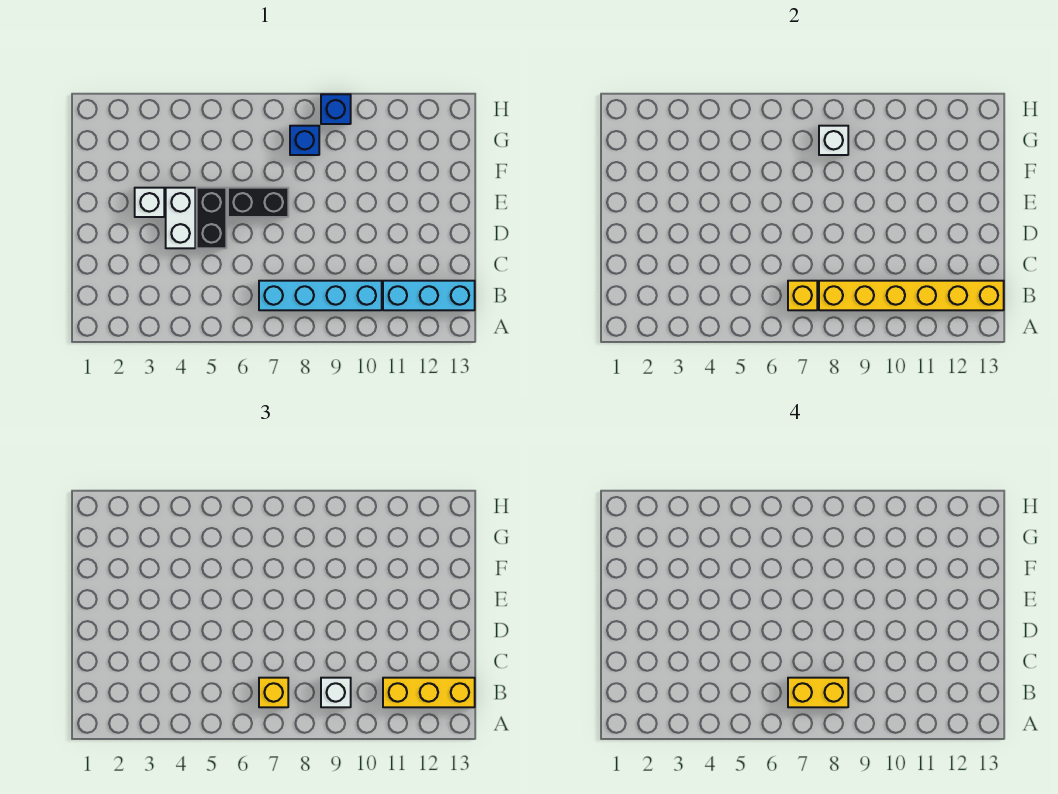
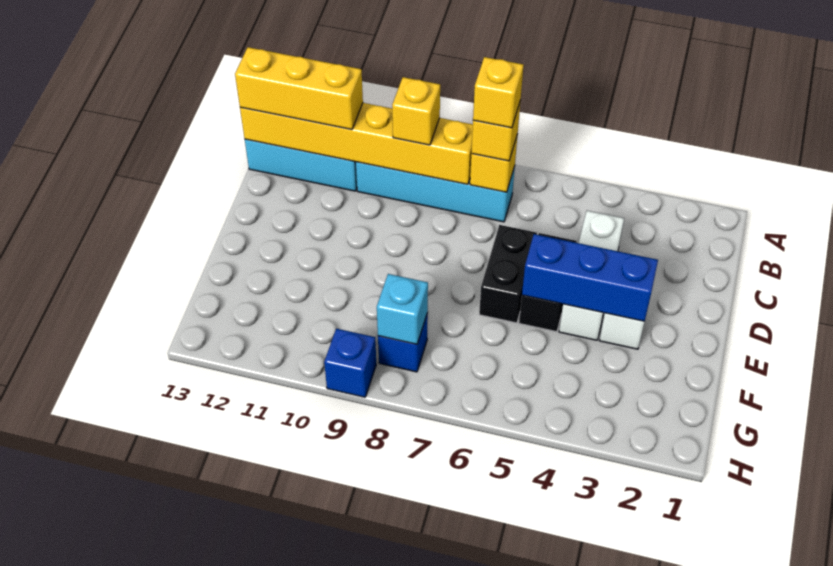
yellow 1x2 brick [788,678,848,707] -> yellow 1x1 brick [473,57,524,128]
white 1x1 brick [321,678,351,707] -> yellow 1x1 brick [392,77,440,145]
white 1x2 brick [166,188,195,248] -> white 1x3 brick [559,211,624,340]
none -> blue 1x3 brick [522,234,658,321]
black 1x2 brick [228,188,288,217] -> black 1x2 brick turned to [479,225,537,323]
white 1x1 brick [819,126,848,155] -> cyan 1x1 brick [377,274,428,344]

